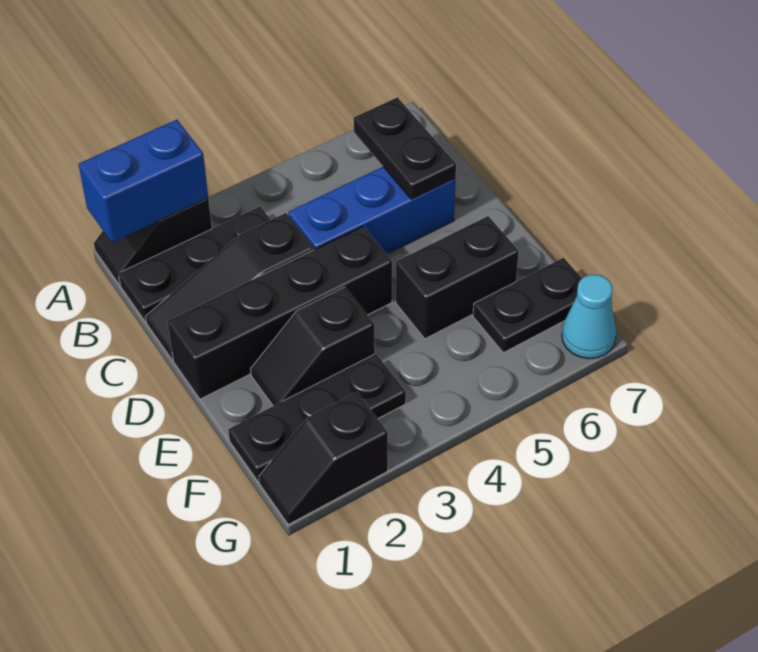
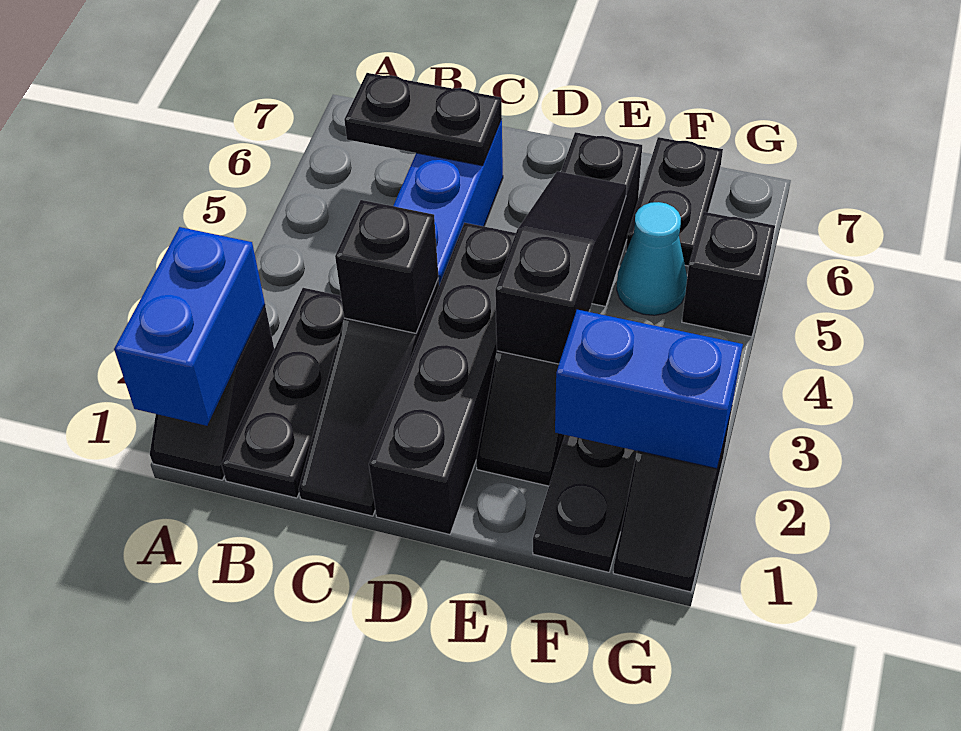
none -> black 1x1 brick [335,200,438,333]
none -> black 1x3 slope [495,171,627,364]
none -> blue 1x2 brick [555,310,743,469]
none -> black 1x1 brick [682,212,775,337]
cyan 1x1 cone [562,275,617,359] -> cyan 1x1 cone moved to [617,202,687,315]

